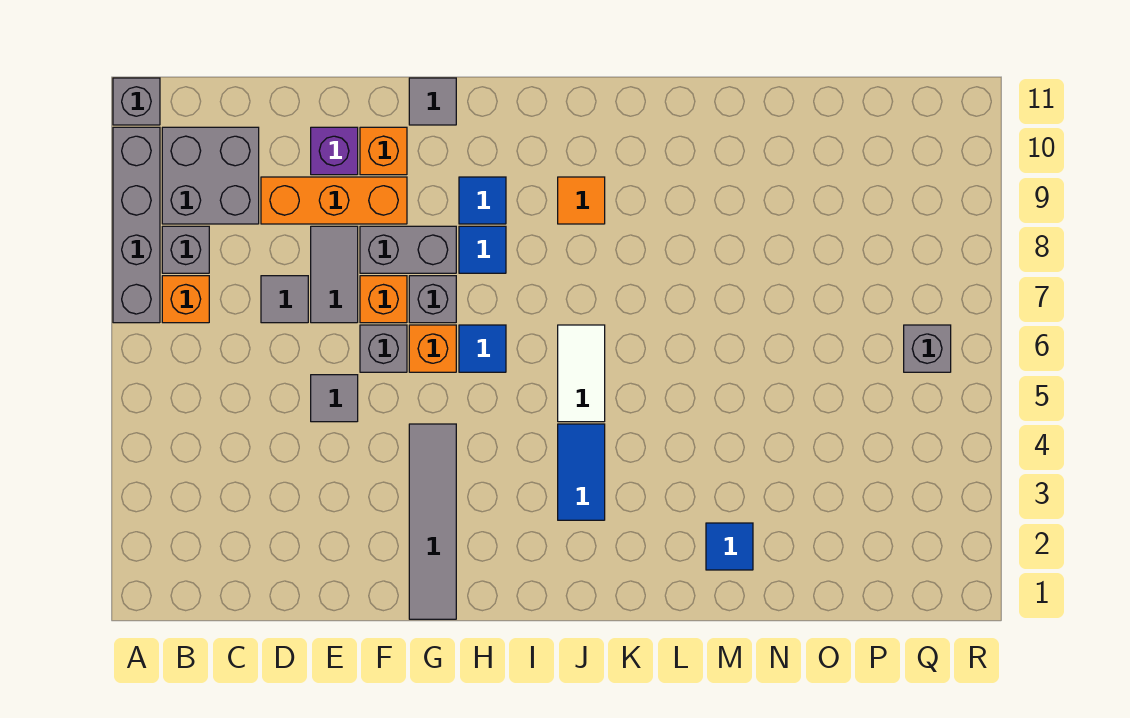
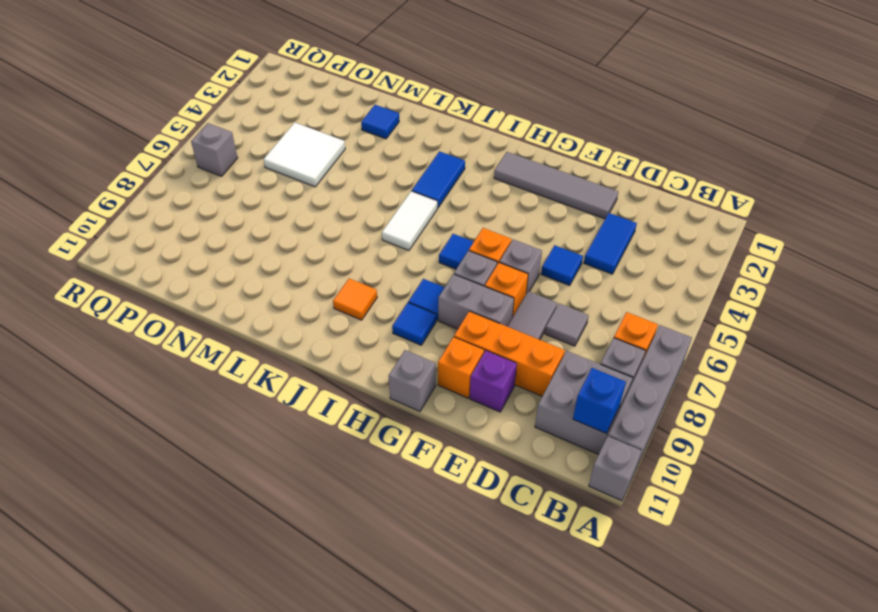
none -> blue 1x1 brick [573,368,626,433]
none -> blue 1x2 tile [584,213,637,274]
grey 1x1 tile [311,375,358,422] -> blue 1x1 tile [541,245,583,285]
grey 1x4 tile [409,424,456,619] -> grey 1x4 tile turned to [494,152,618,219]
grey 1x1 tile [409,78,456,125] -> grey 1x1 brick [389,350,436,411]
none -> white 2x2 tile [264,123,345,187]

